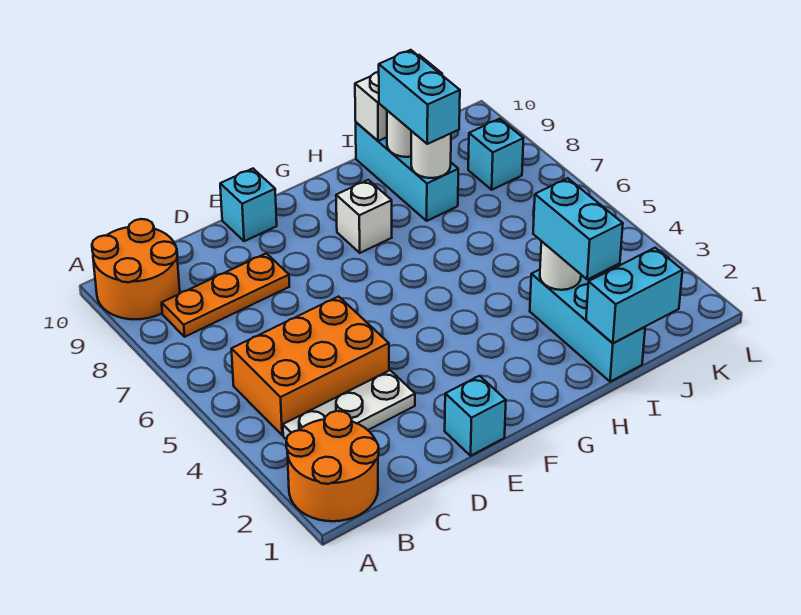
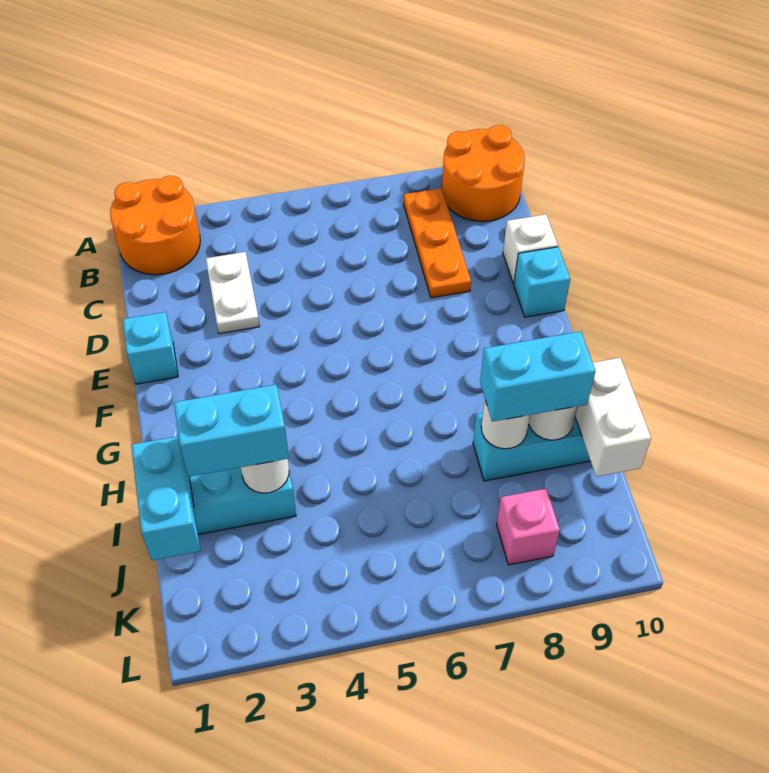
white 1x3 plate [283,370,415,440] -> white 1x2 plate [206,252,260,334]
orange 2x3 brick [231,296,389,435] -> none
white 1x1 brick [336,180,392,253] -> white 1x1 brick moved to [503,214,558,284]
cyan 1x1 brick [468,119,523,190] -> pink 1x1 brick [497,489,560,565]

